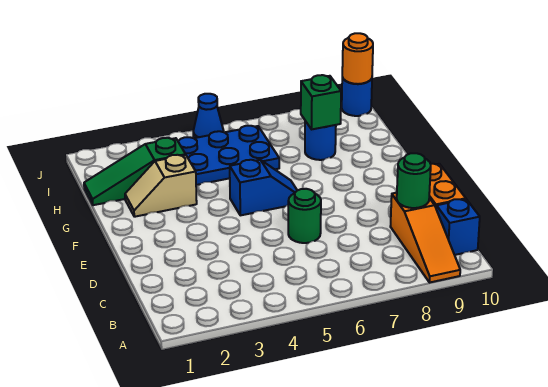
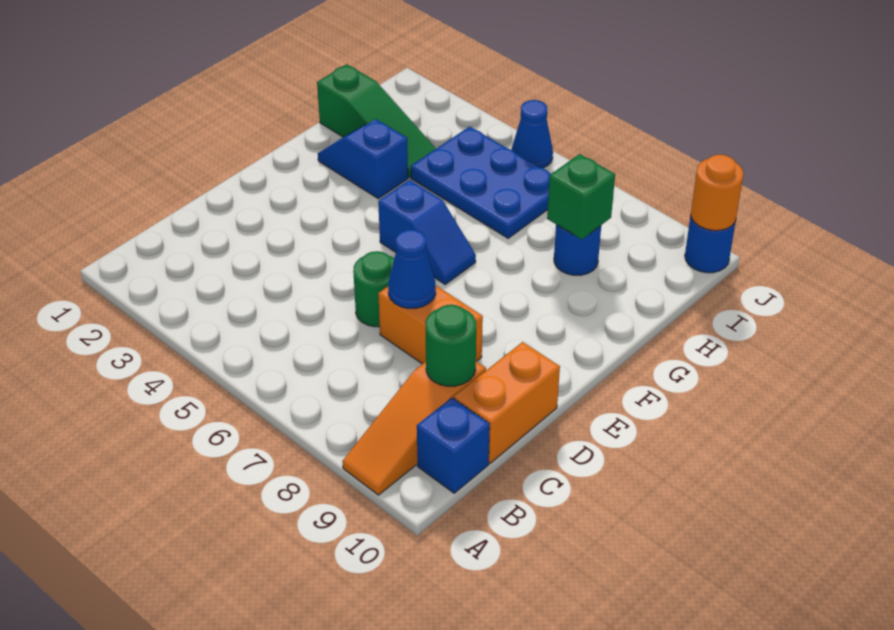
none -> orange 1x2 brick [378,286,483,364]
none -> blue 1x1 cone [388,230,436,308]
tan 1x2 slope [125,155,197,217] -> blue 1x2 slope [318,119,408,199]
green 1x3 slope [84,138,186,205] -> green 1x3 slope turned to [317,64,436,178]

